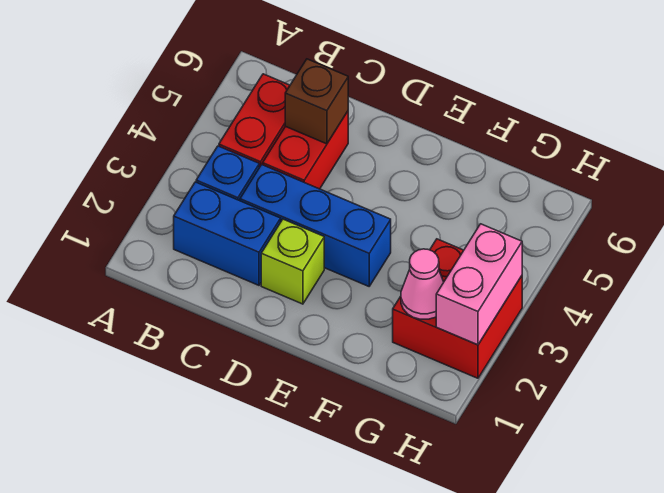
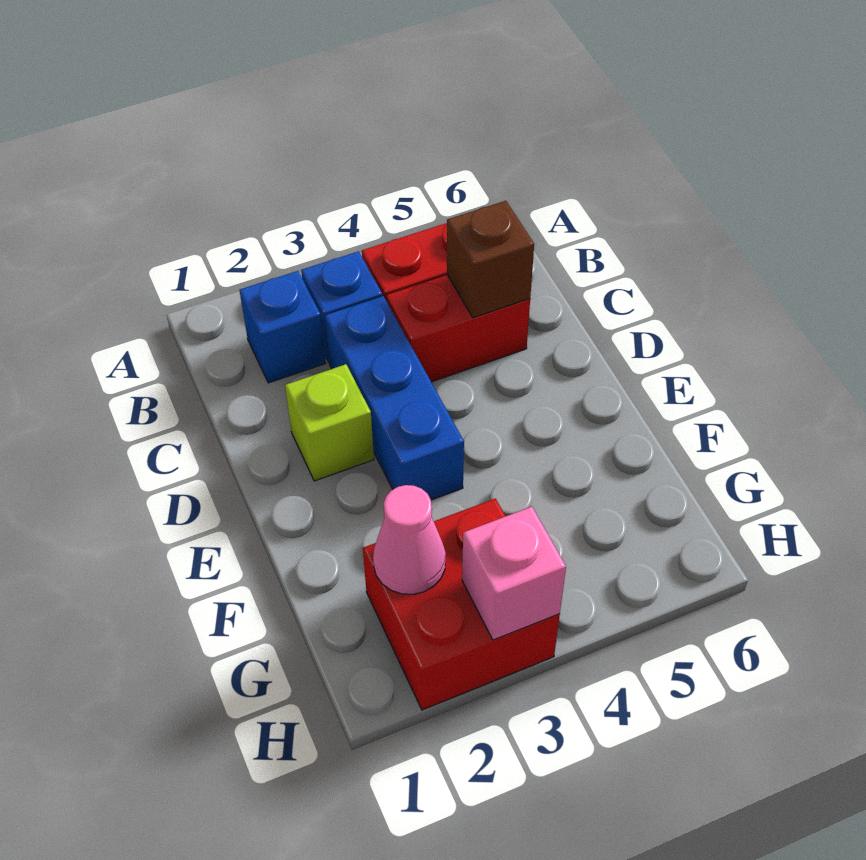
blue 1x2 brick [174,182,281,285] -> blue 1x1 brick [240,271,326,383]
pink 1x2 brick [436,224,522,345] -> pink 1x1 brick [462,507,566,640]

